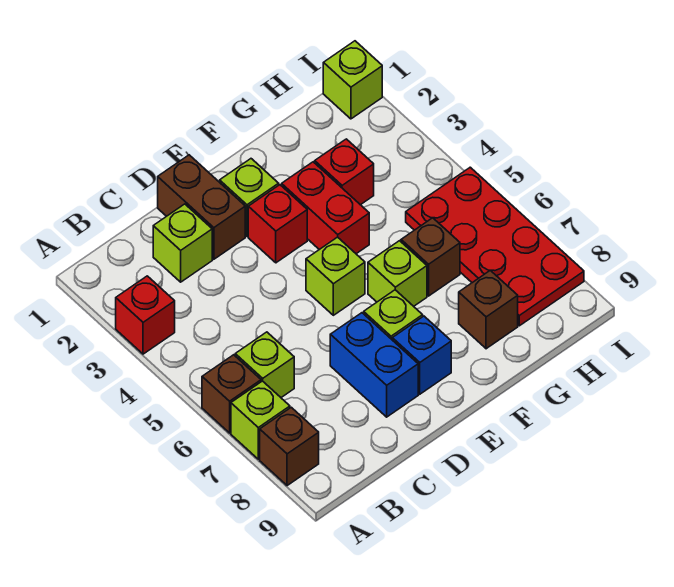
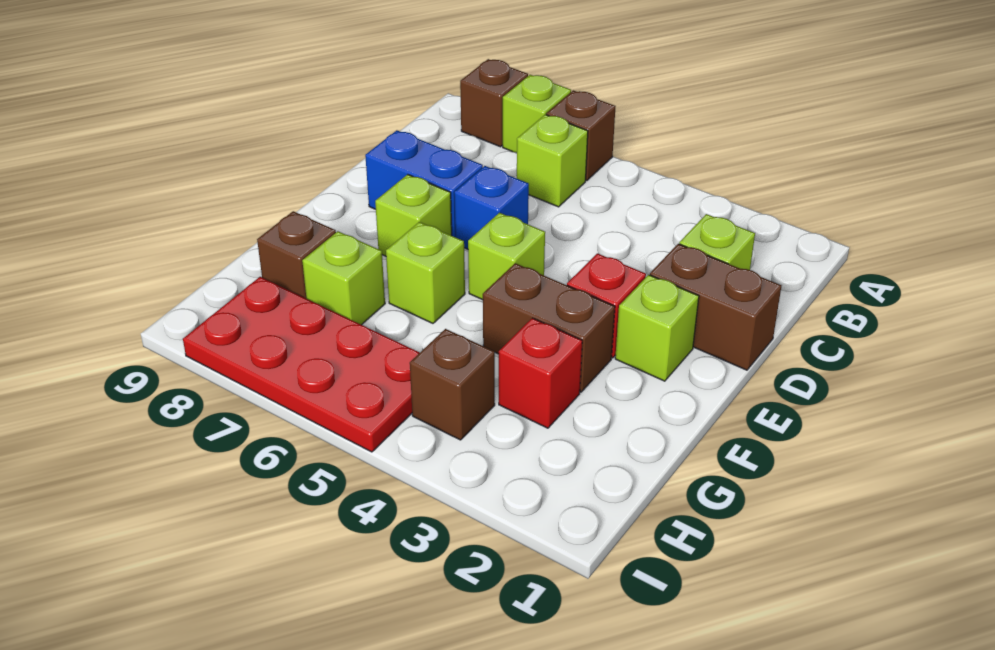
red 1x1 brick [116,276,175,354] -> none
blue 1x1 brick [392,316,451,394] -> blue 1x1 brick moved to [454,166,529,249]
red 1x2 brick [282,162,369,254] -> brown 1x2 brick [483,263,615,392]
brown 1x1 brick [401,218,460,296] -> brown 1x1 brick moved to [410,329,495,440]
lime 1x1 brick [323,41,382,119] -> lime 1x1 brick moved to [302,231,385,325]

